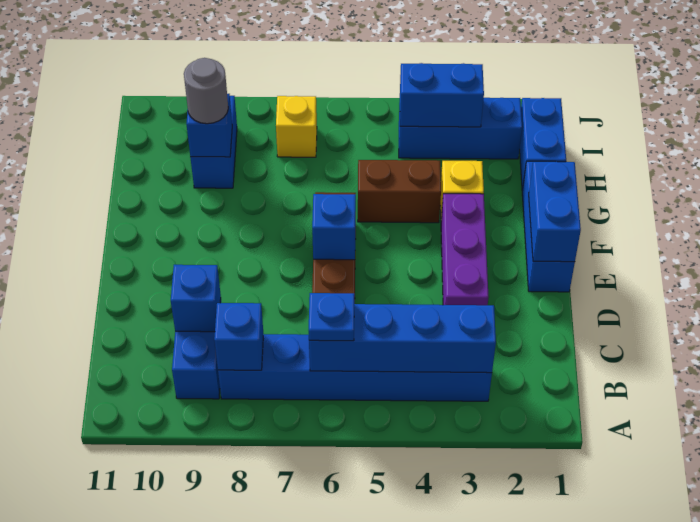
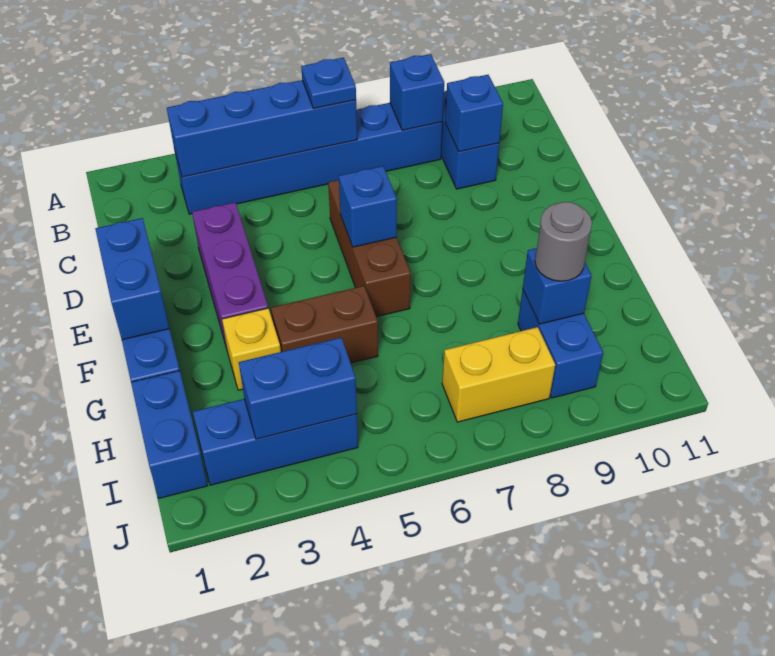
yellow 1x1 brick [276,96,317,157] -> yellow 1x2 brick [442,327,555,422]

